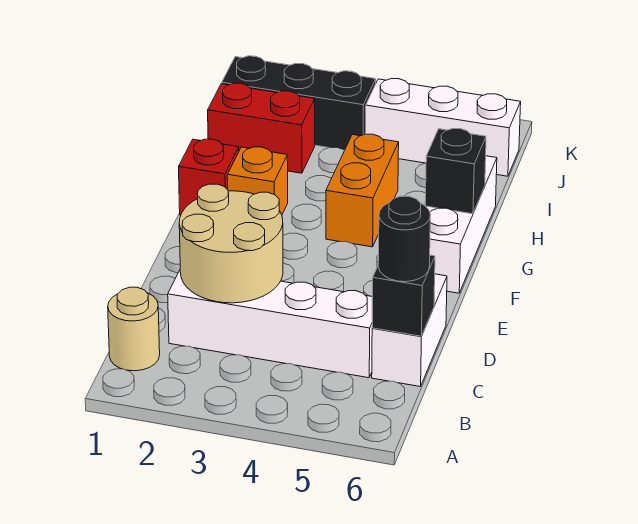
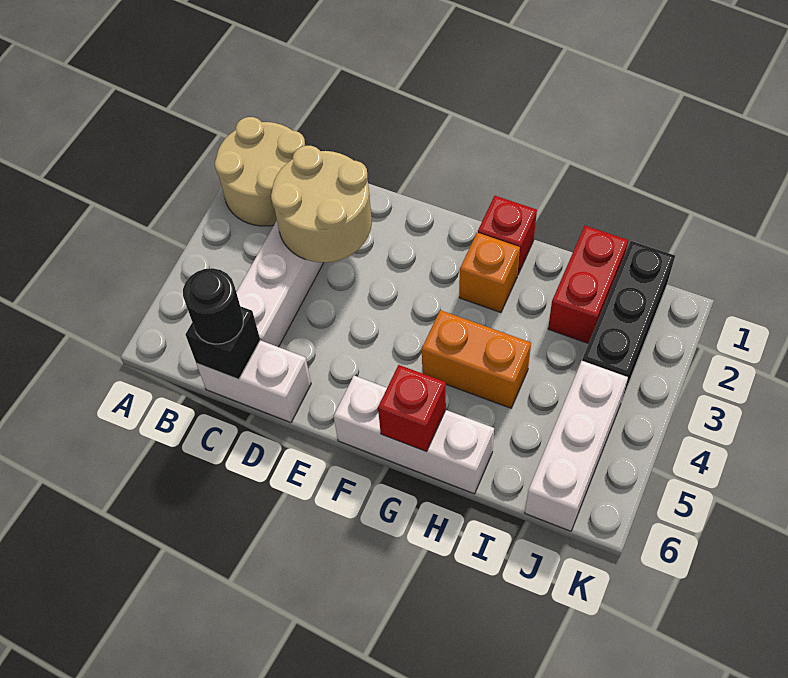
tan 1x1 round brick [108,287,160,371] -> tan 2x2 round brick [215,117,305,226]
black 1x1 brick [425,129,486,214] -> red 1x1 brick [378,365,446,452]

